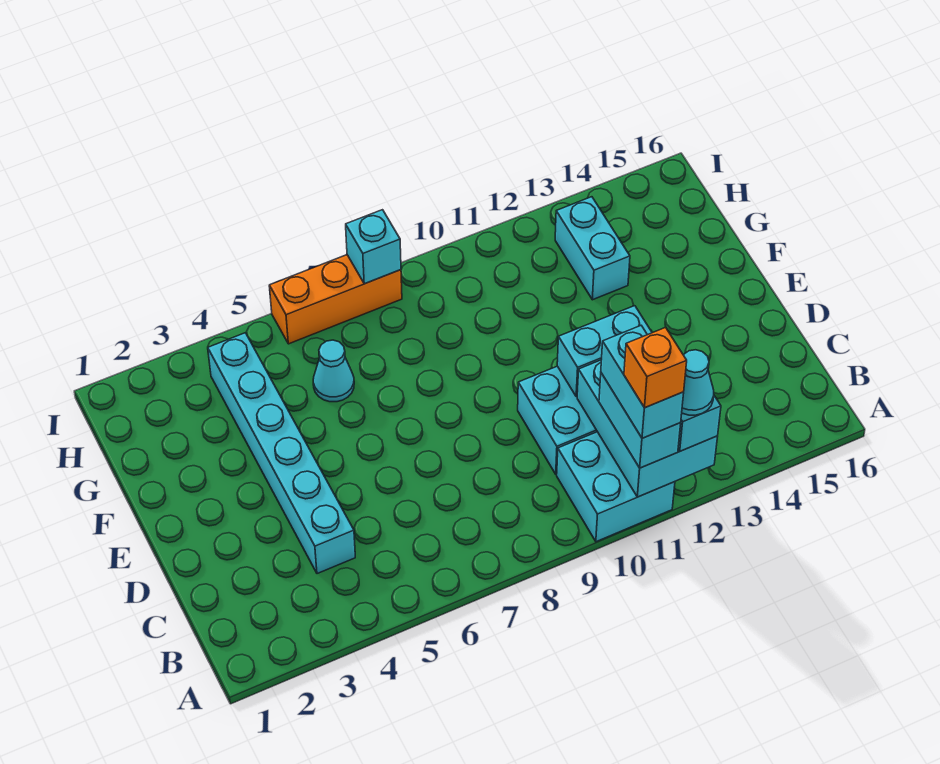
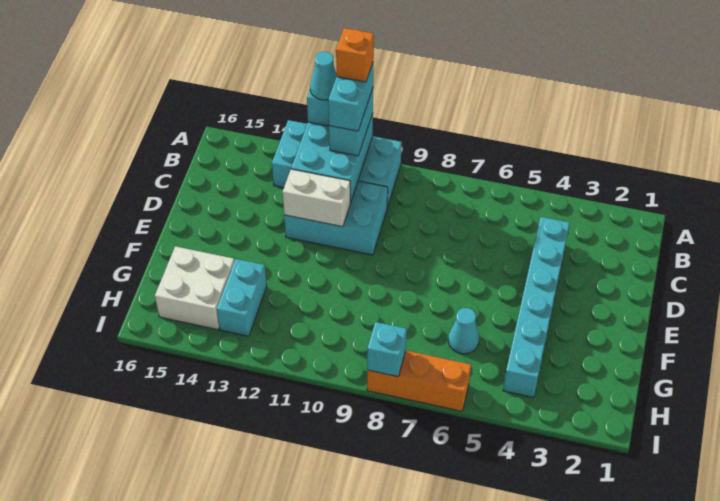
cyan 2x2 brick [557,432,675,542] -> cyan 2x4 brick [272,120,402,208]
cyan 1x2 brick [557,306,652,397] -> white 1x2 brick [283,169,350,227]
none -> white 2x2 brick [155,246,235,330]

